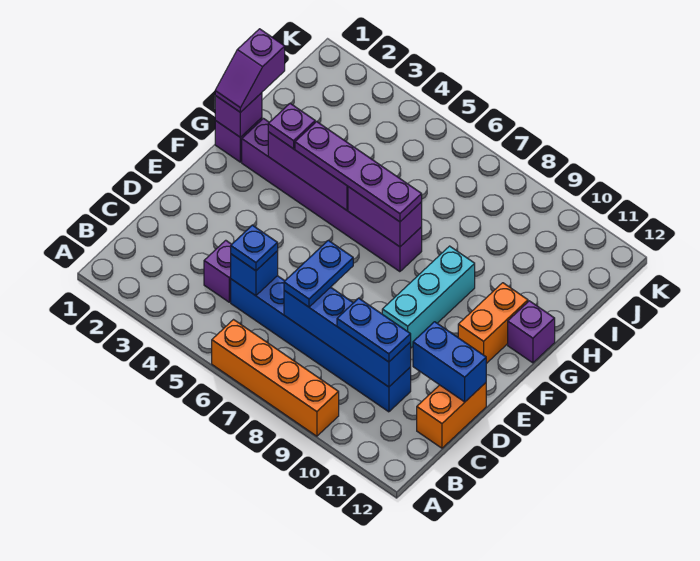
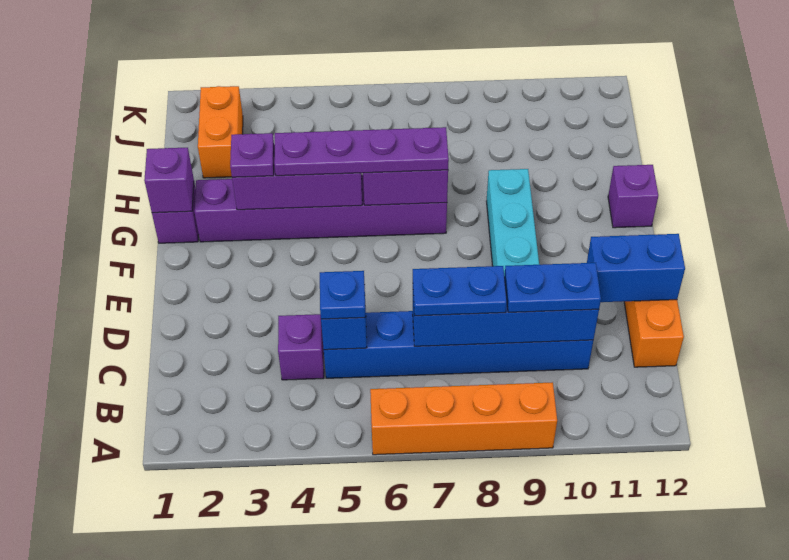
blue 1x2 plate [284,240,353,307] -> blue 1x2 plate turned to [413,266,507,316]
orange 1x2 brick [458,283,528,364] -> orange 1x2 brick moved to [198,86,243,178]
purple 1x2 slope [215,29,285,112] -> none

